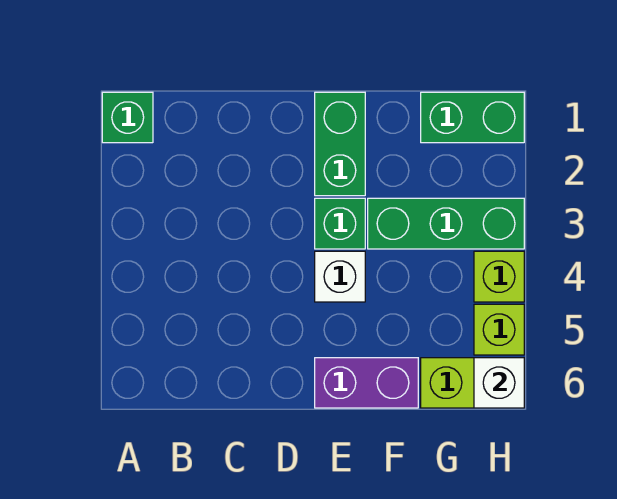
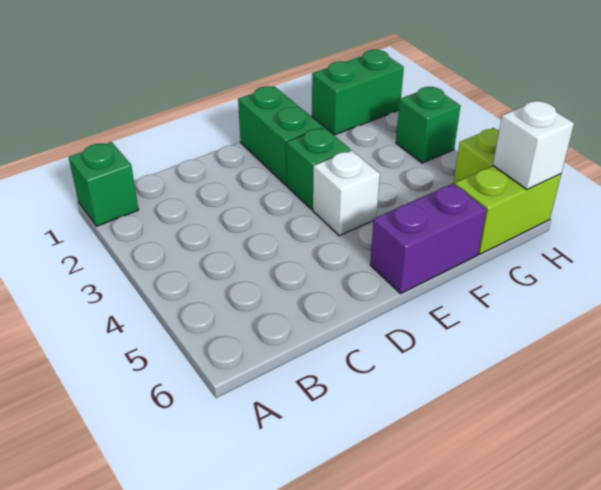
green 1x3 brick [368,198,524,249] -> green 1x1 brick [396,87,460,163]
lime 1x1 brick [474,251,524,302] -> none

